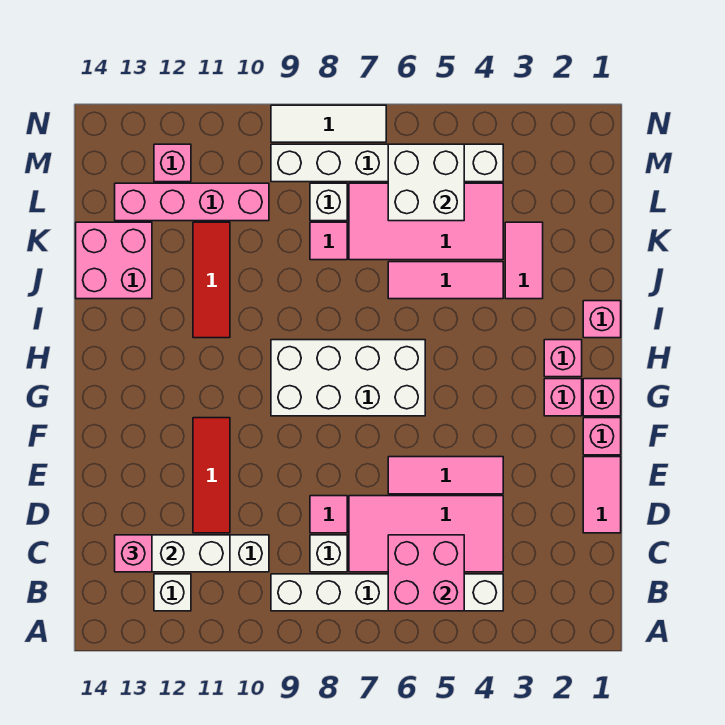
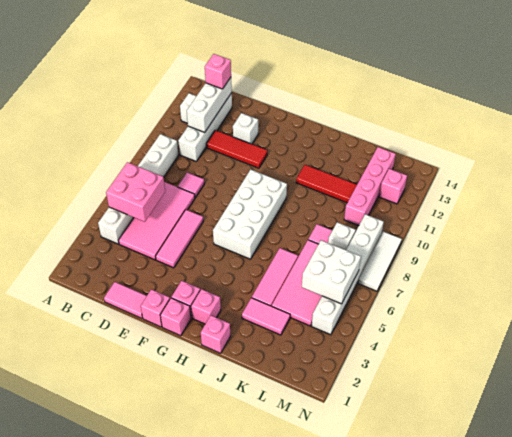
white 1x1 brick [310,535,347,572] -> white 1x1 brick moved to [233,113,258,144]
pink 2x2 brick [76,222,152,299] -> none

